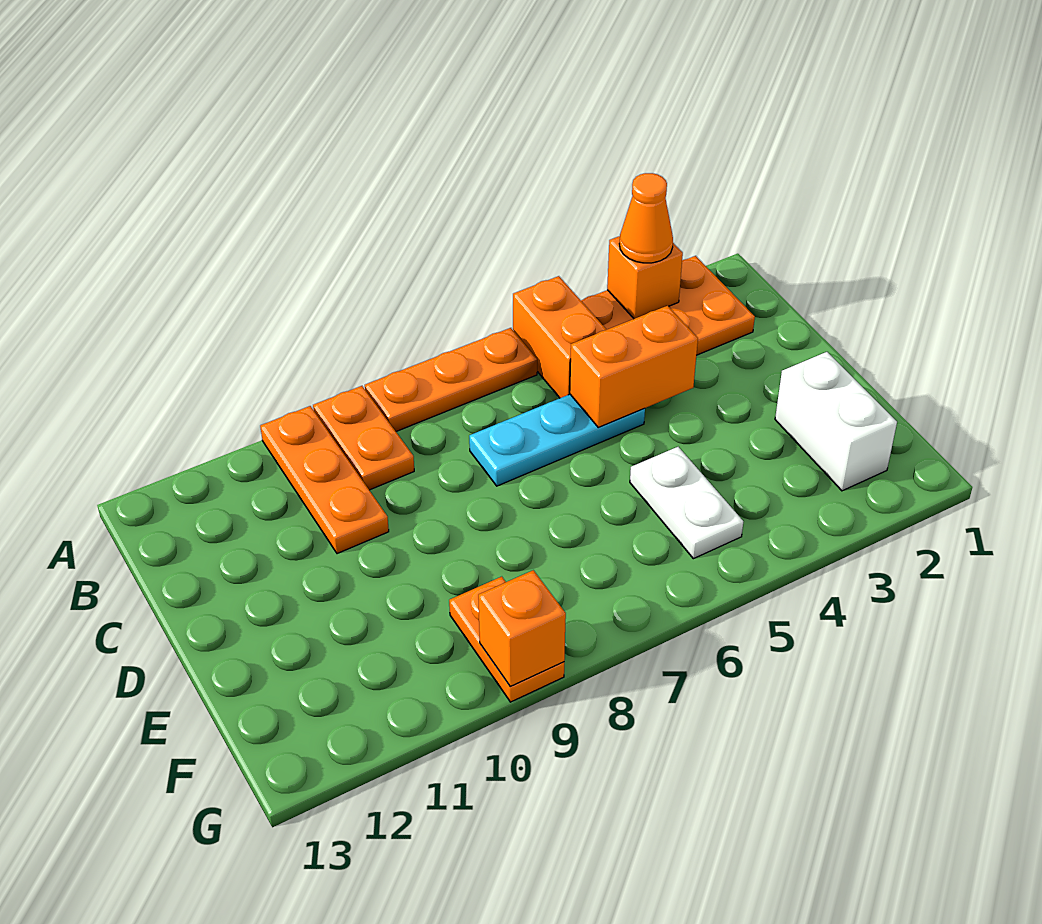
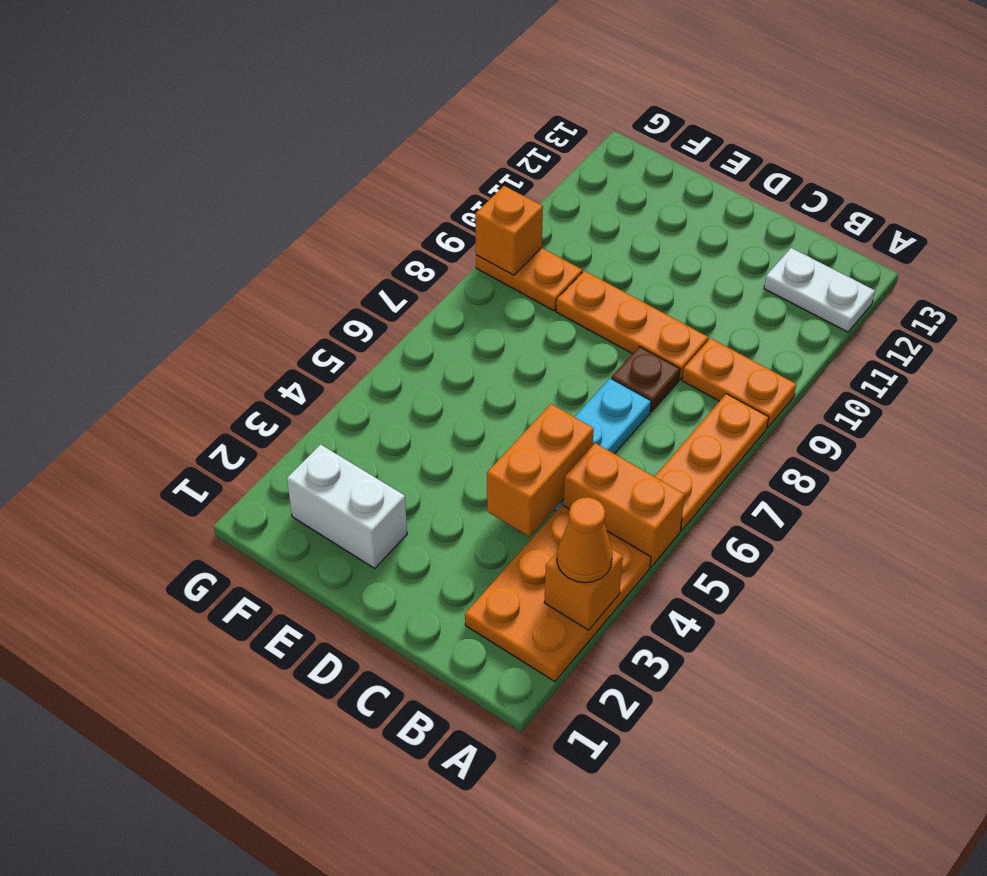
orange 1x3 plate [260,406,389,554] -> orange 1x3 plate moved to [556,271,708,380]
none -> brown 1x1 plate [611,346,680,412]
white 1x2 plate [630,447,743,559] -> white 1x2 plate moved to [764,248,875,332]

